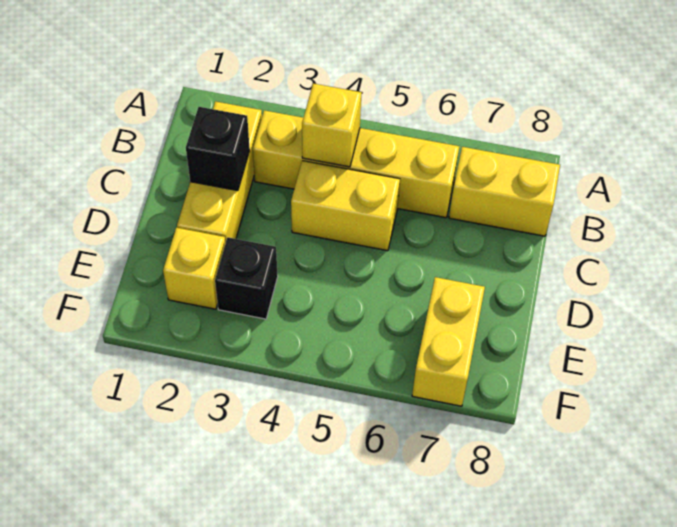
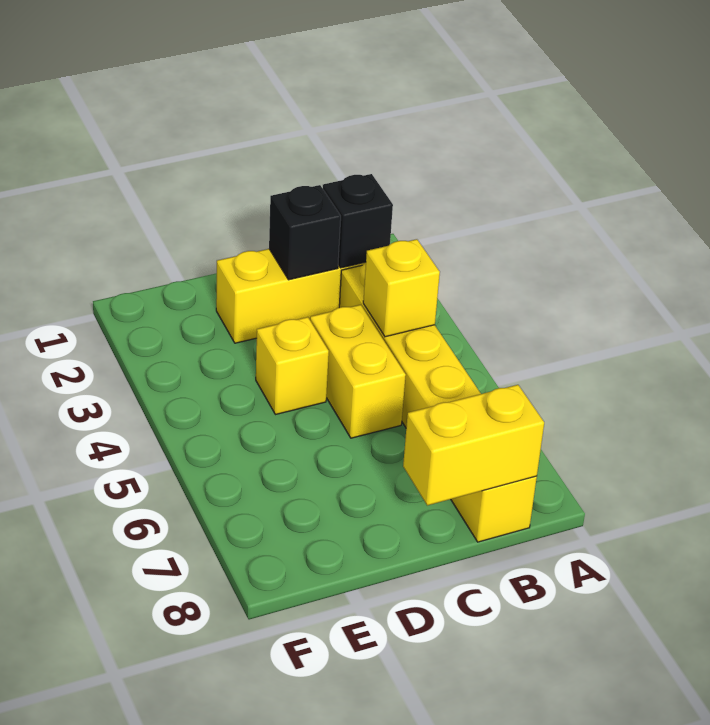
yellow 1x1 brick [163,228,225,309] -> yellow 1x1 brick moved to [256,317,329,415]
black 1x1 brick [215,237,278,319] -> black 1x1 brick moved to [323,174,393,268]
yellow 1x2 brick [412,277,485,406] -> yellow 1x2 brick moved to [403,385,544,505]

